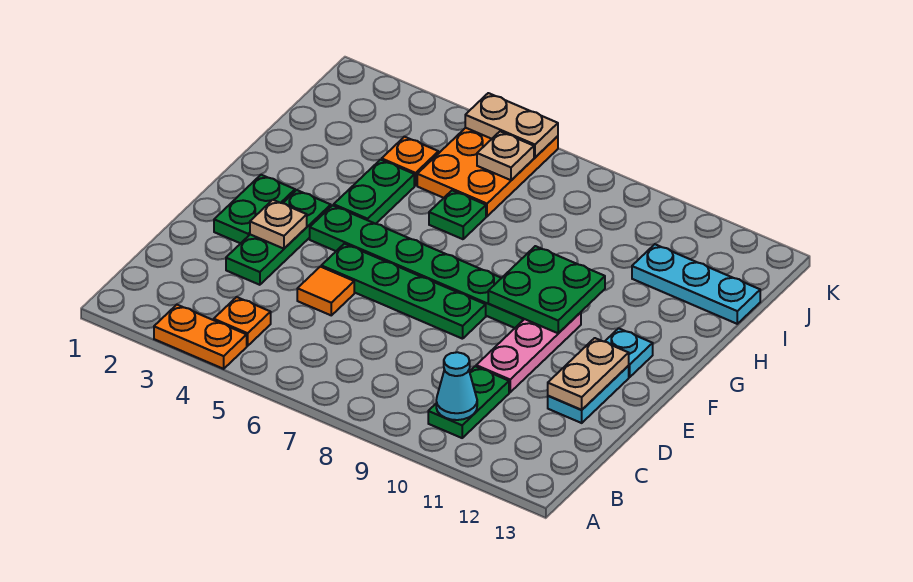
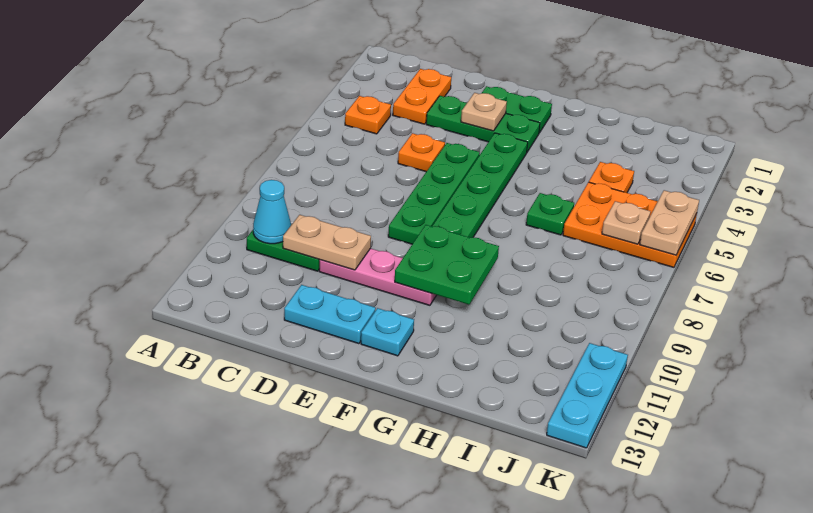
orange 1x2 plate [154,305,247,369] -> orange 1x2 plate moved to [393,69,451,124]
orange 1x1 tile [297,267,354,315] -> orange 1x1 plate [398,133,445,172]
tan 1x2 plate [548,338,629,410] -> tan 1x2 plate moved to [283,215,371,270]
green 1x2 plate [334,160,414,224] -> none
cyan 1x3 plate [632,244,760,324] -> cyan 1x3 plate moved to [547,343,628,448]

